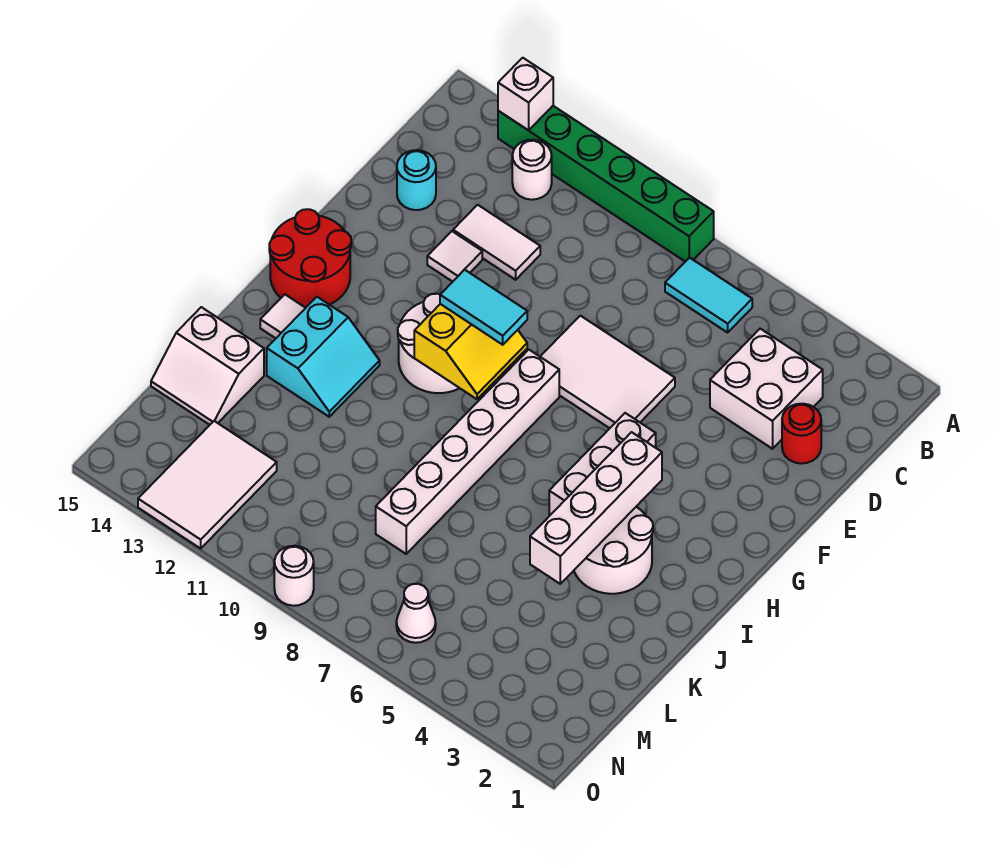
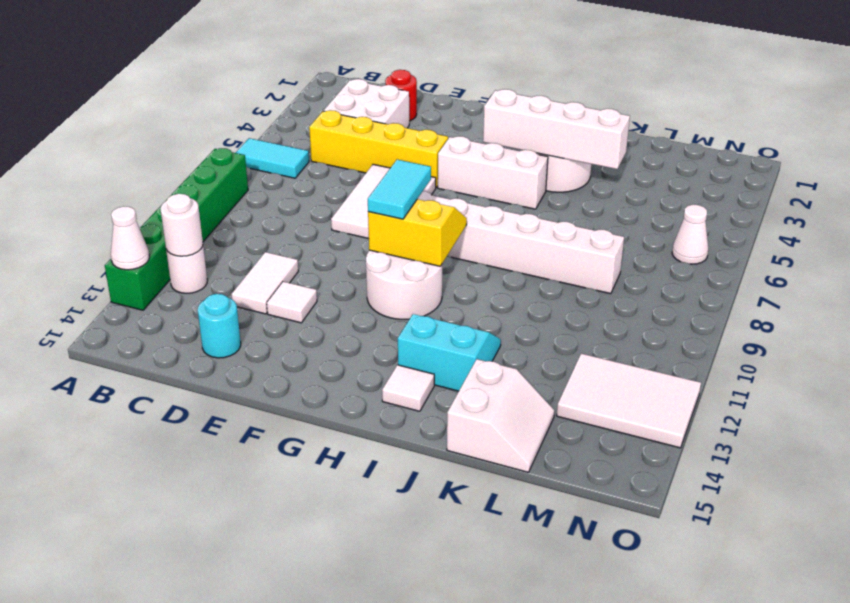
white 1x1 brick [498,58,553,130] -> white 1x1 cone [111,206,149,270]
cyan 1x2 tile [665,257,752,333] -> cyan 1x2 tile turned to [236,138,309,178]
none -> yellow 1x4 brick [309,110,448,187]
red 2x2 round brick [269,209,351,308] -> none
white 1x1 round brick [274,546,314,606] -> white 1x1 round brick moved to [161,194,203,256]

